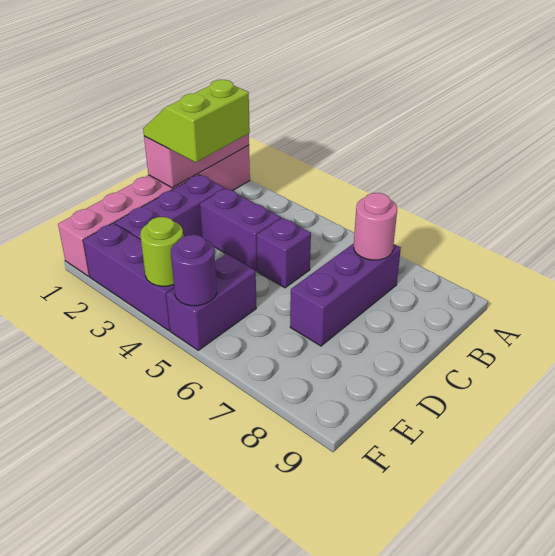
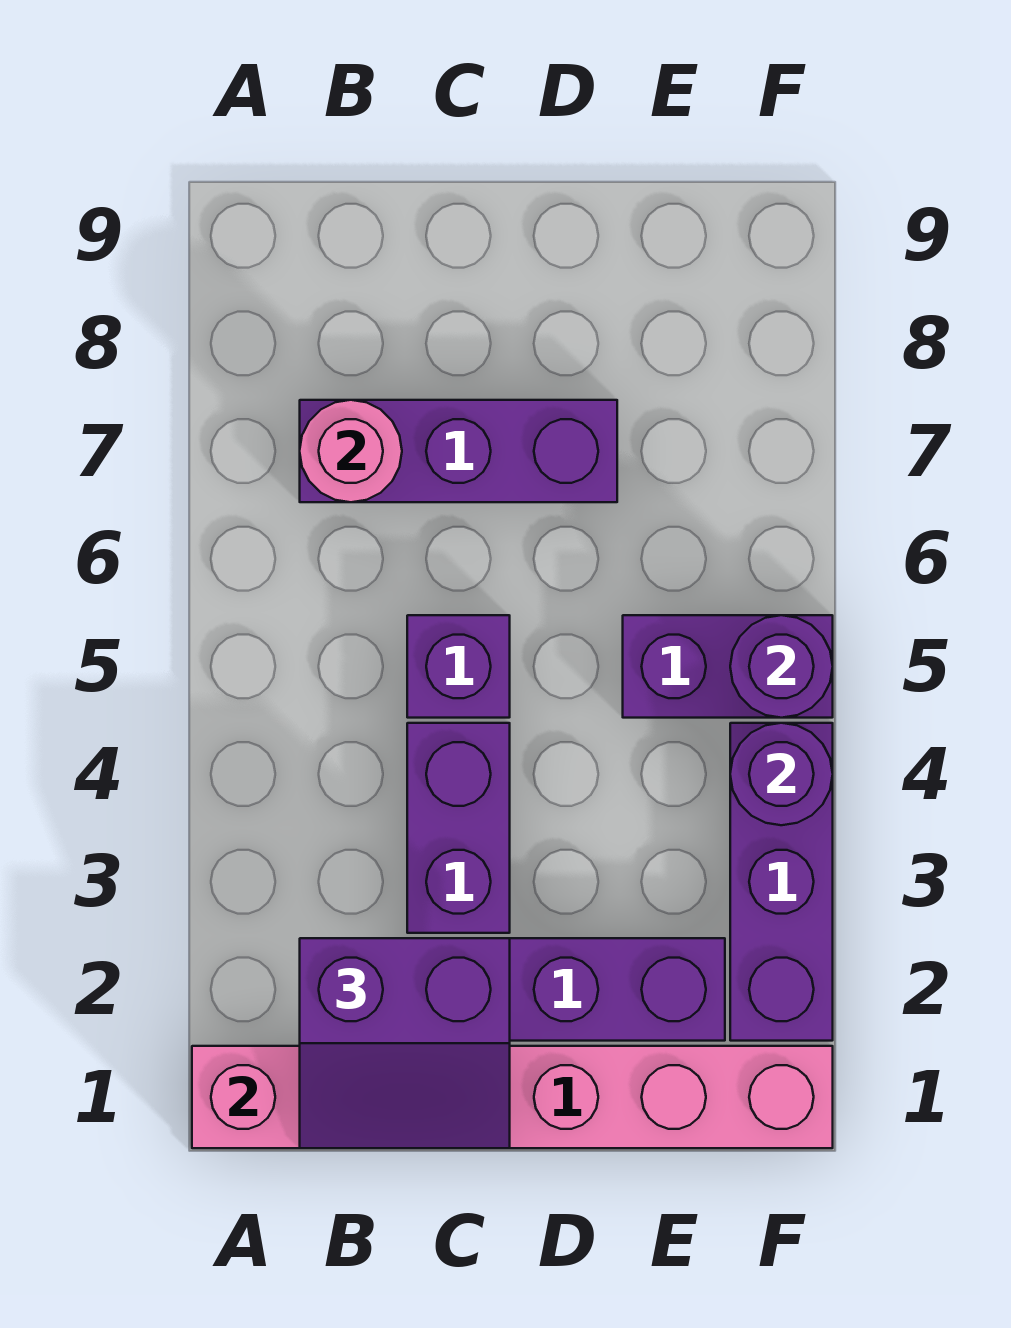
lime 2x2 slope [143,80,250,162] -> purple 2x2 slope [300,938,510,1148]
lime 1x1 round brick [140,217,183,286] -> purple 1x1 round brick [730,723,833,825]

